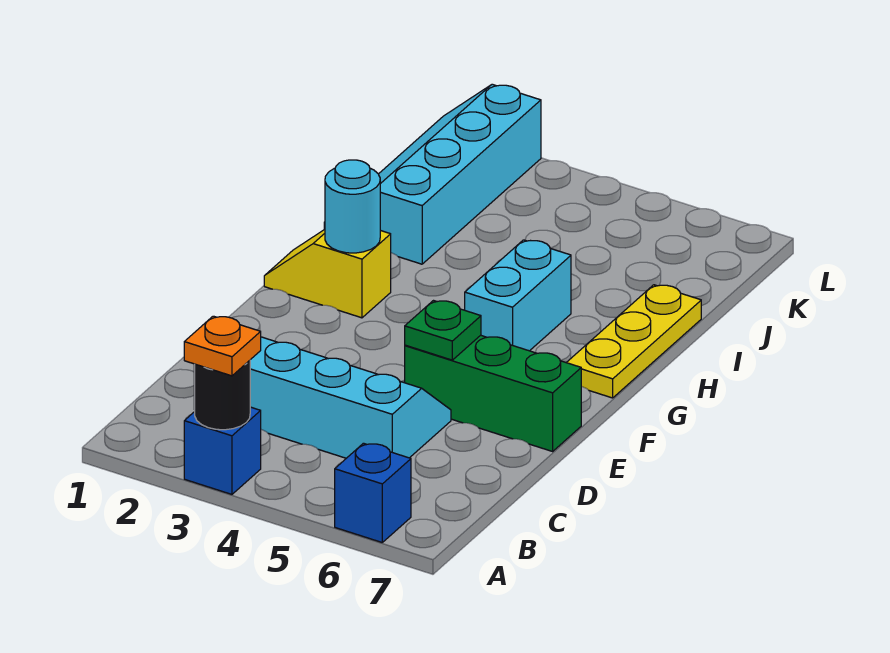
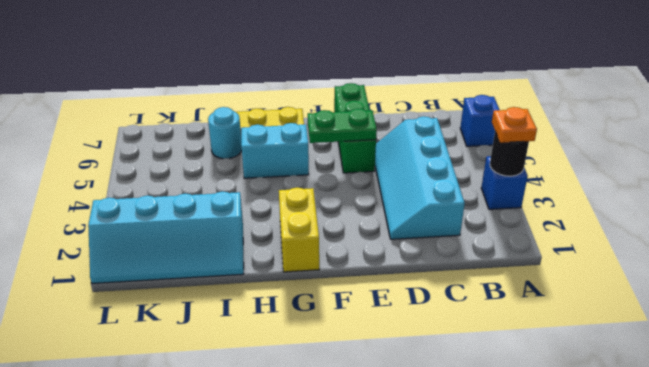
green 1x1 plate [405,301,481,360] -> green 1x2 plate [308,109,377,143]
yellow 1x2 slope [264,229,391,318] -> yellow 1x2 brick [279,188,319,272]
cyan 1x1 round brick [325,160,380,253] -> cyan 1x1 round brick moved to [208,107,242,159]

